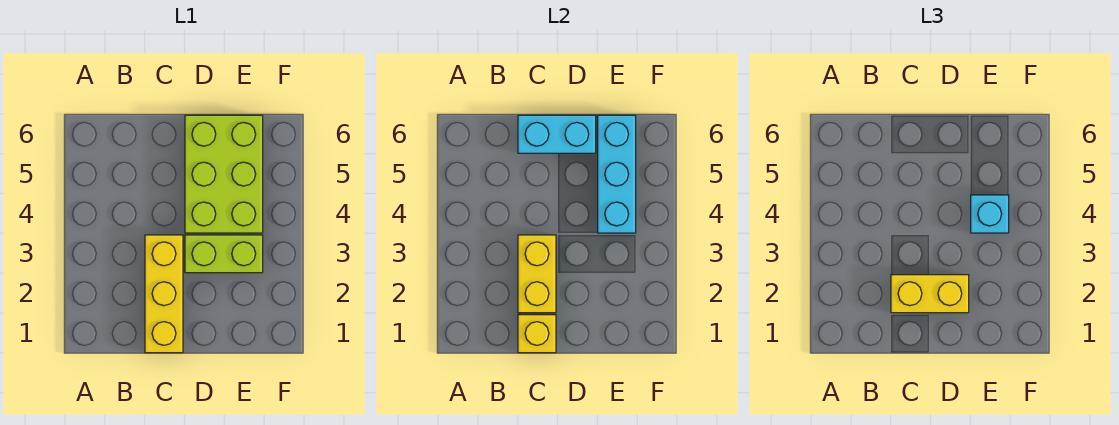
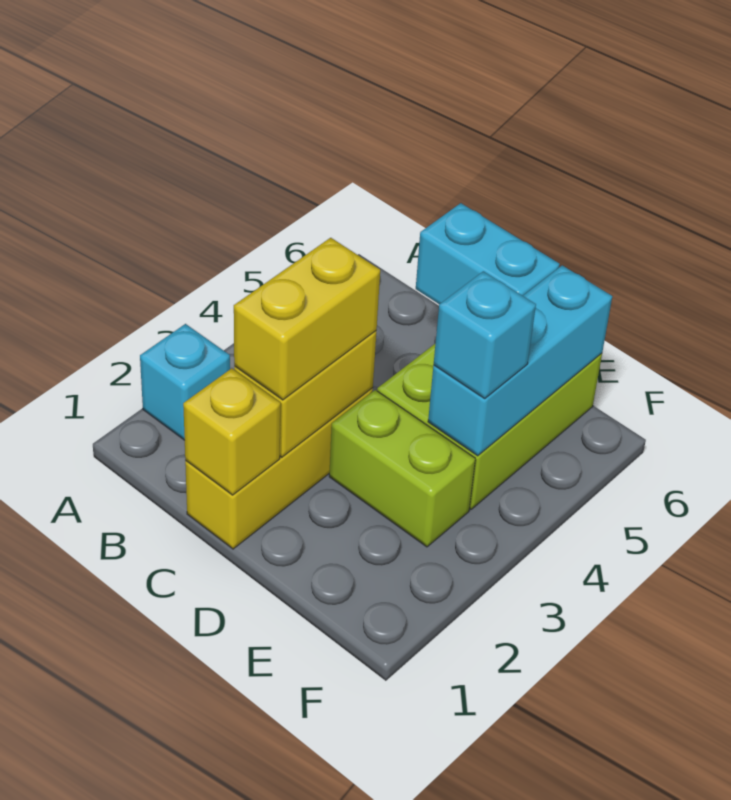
none -> cyan 1x1 brick [140,324,230,440]
yellow 1x2 brick [891,275,969,313] -> yellow 1x2 brick turned to [234,238,380,400]

